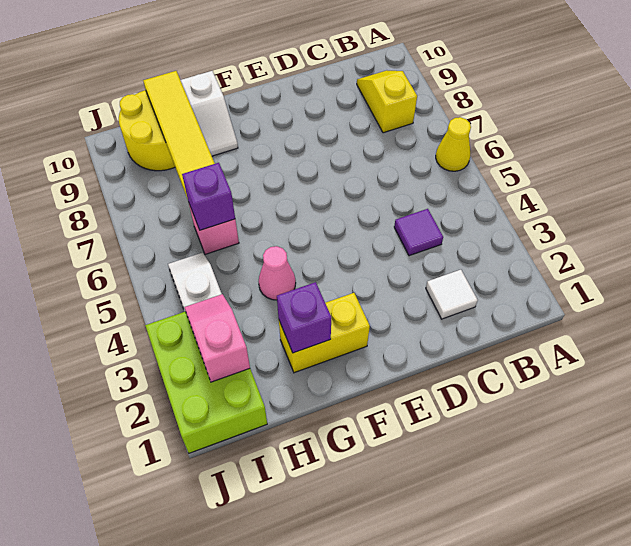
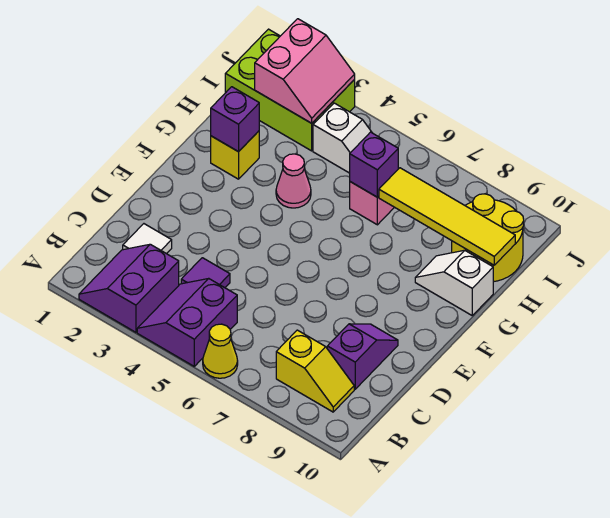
none -> purple 2x2 slope [79,244,179,332]
none -> purple 2x2 slope [137,279,237,366]
none -> purple 1x2 slope [327,324,398,389]
yellow 1x2 brick [279,293,370,373] -> yellow 1x1 brick [211,131,259,179]
pink 1x2 slope [184,294,250,382] -> pink 2x2 slope [255,19,355,123]

